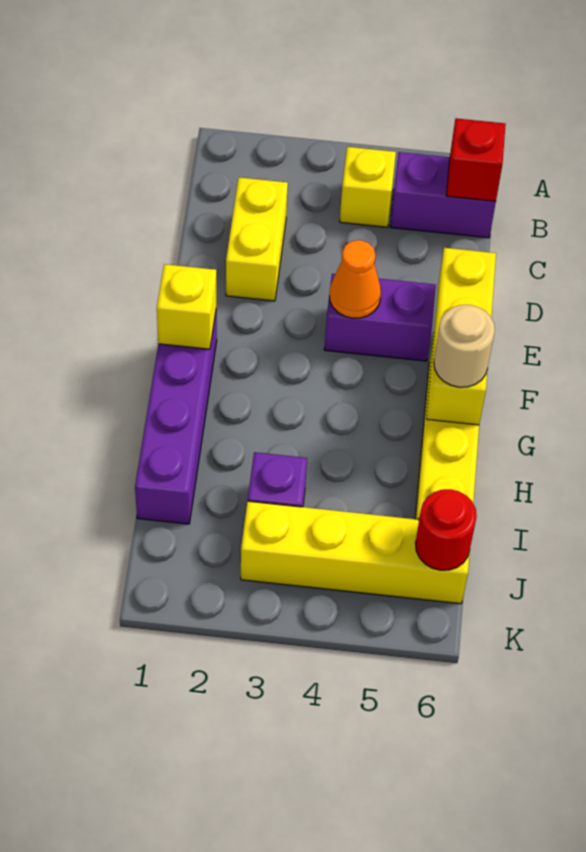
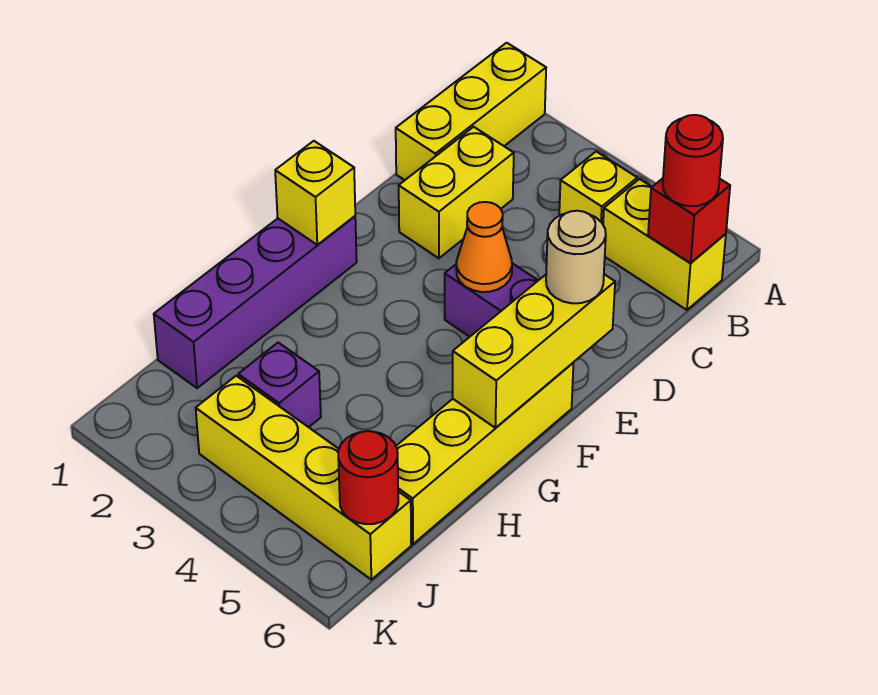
none -> yellow 1x3 brick [396,43,546,180]
purple 1x2 brick [390,152,496,238] -> yellow 1x2 brick [603,179,726,310]
none -> red 1x1 round brick [663,115,723,206]
tan 1x1 round brick [434,305,495,387] -> tan 1x1 round brick moved to [546,211,606,303]

